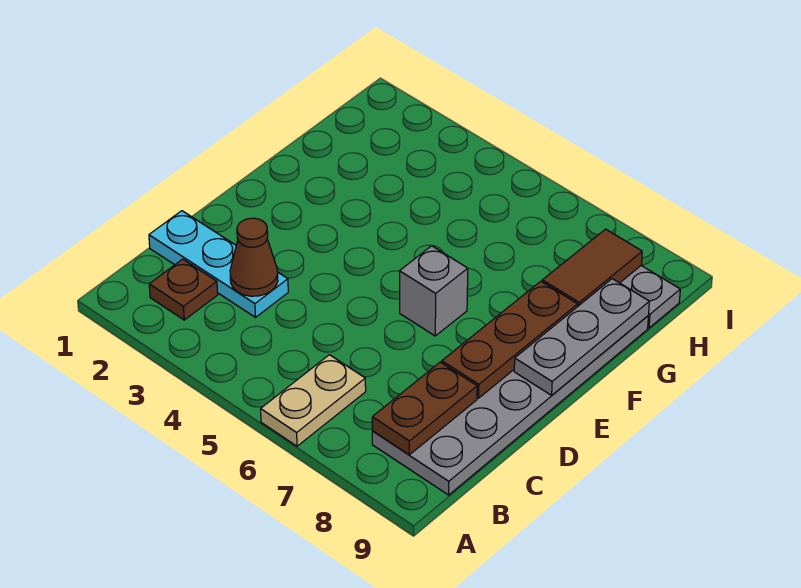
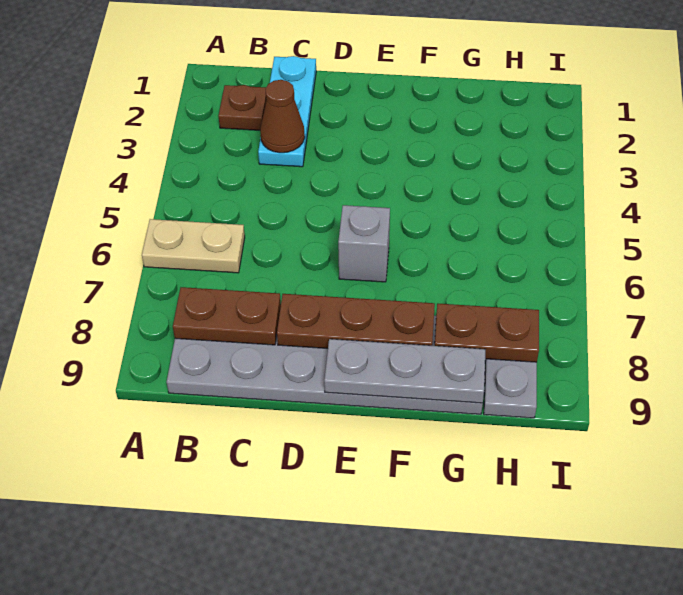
brown 1x2 tile [542,229,642,306] -> brown 1x2 plate [435,304,539,362]

